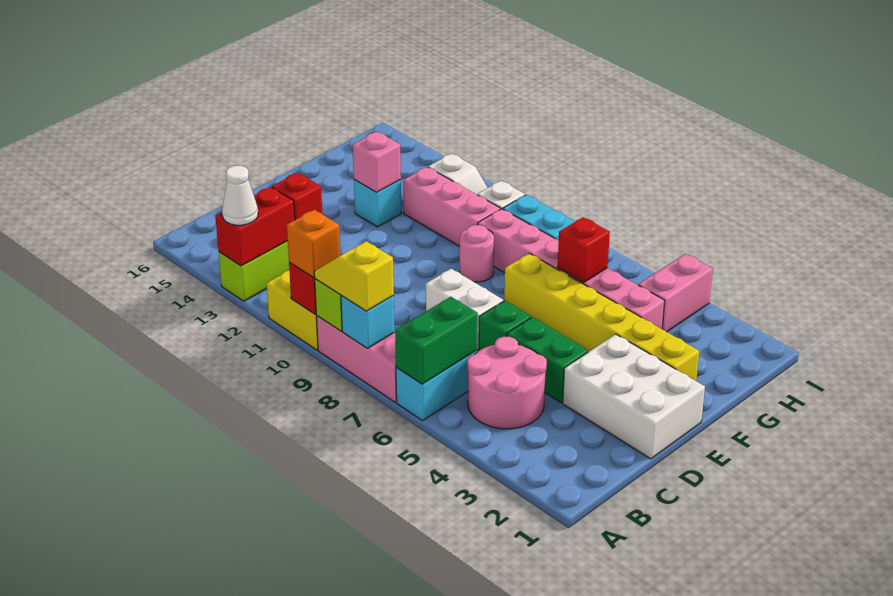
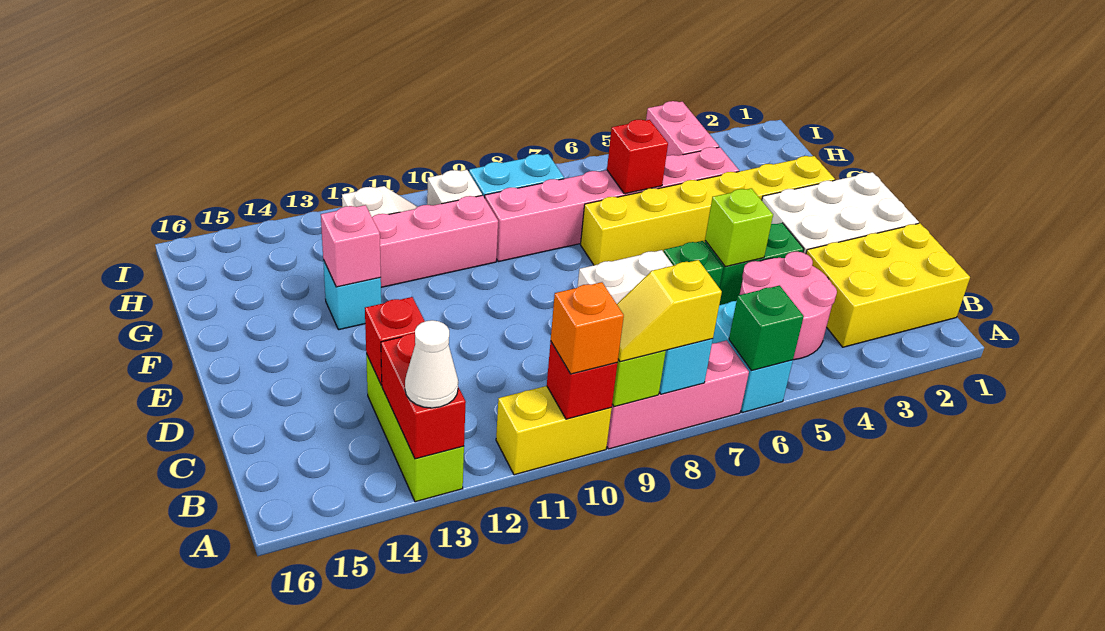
green 1x2 brick [395,297,478,384] -> green 1x1 brick [729,285,804,371]
none -> yellow 2x3 brick [806,223,970,347]
none -> lime 1x1 brick [705,188,773,267]
pink 1x1 round brick [460,225,494,282] -> none

